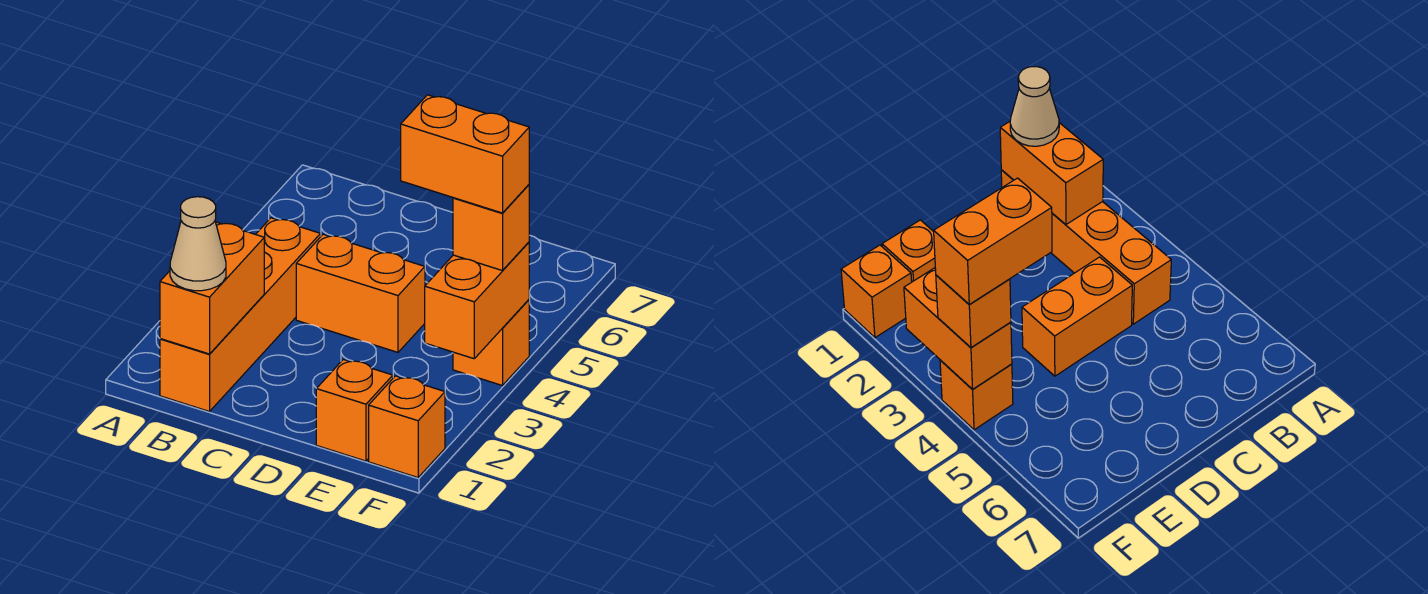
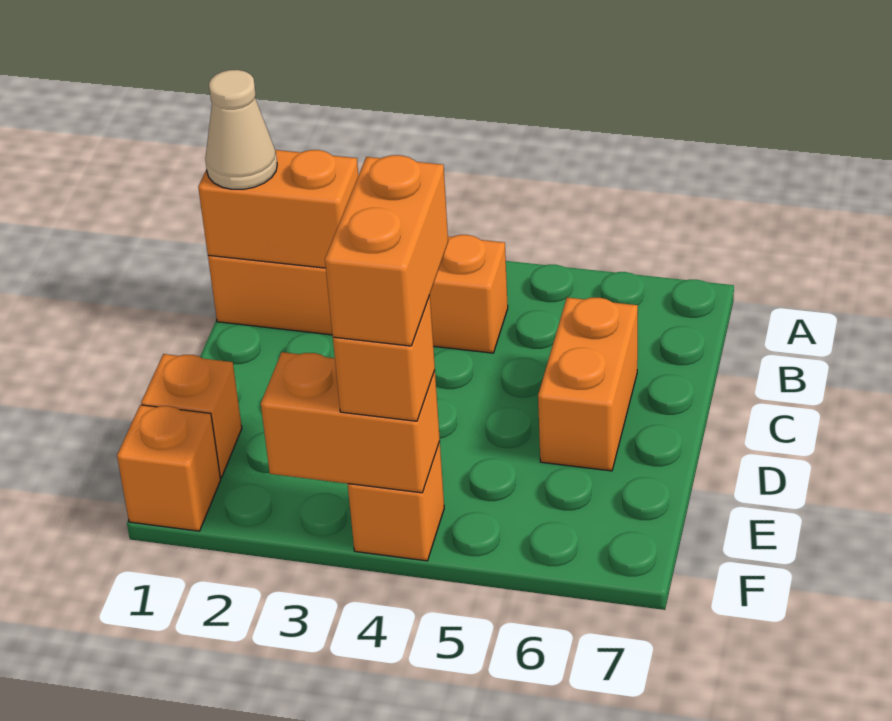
orange 1x2 brick [296,234,425,352] -> orange 1x2 brick moved to [538,297,638,471]

